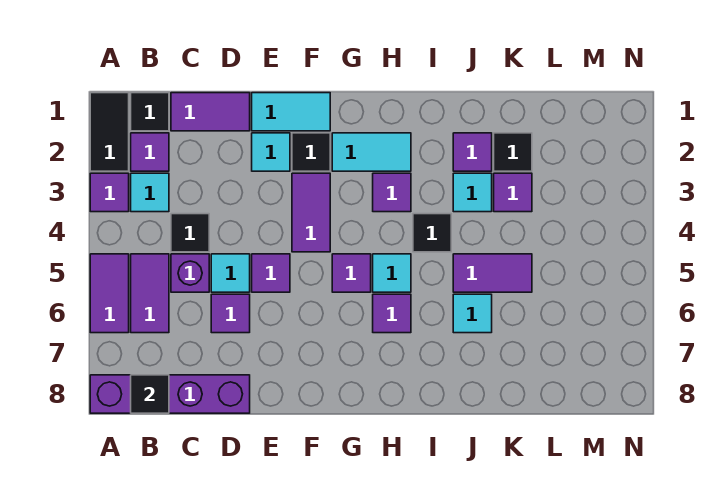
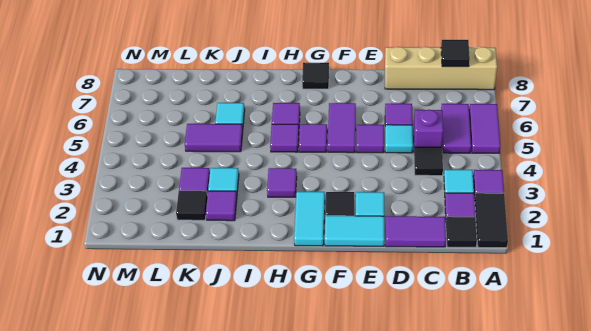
purple 1x4 brick [90,375,250,413] -> tan 1x4 brick [385,47,497,90]
purple 1x2 tile [292,173,330,252] -> purple 1x2 tile moved to [328,103,356,153]
cyan 1x2 tile [332,133,411,171] -> cyan 1x2 tile turned to [294,192,325,246]
cyan 1x1 tile [373,254,411,292] -> purple 1x1 tile [270,124,299,152]
black 1x1 tile [413,214,451,252] -> black 1x1 tile moved to [302,63,329,89]

